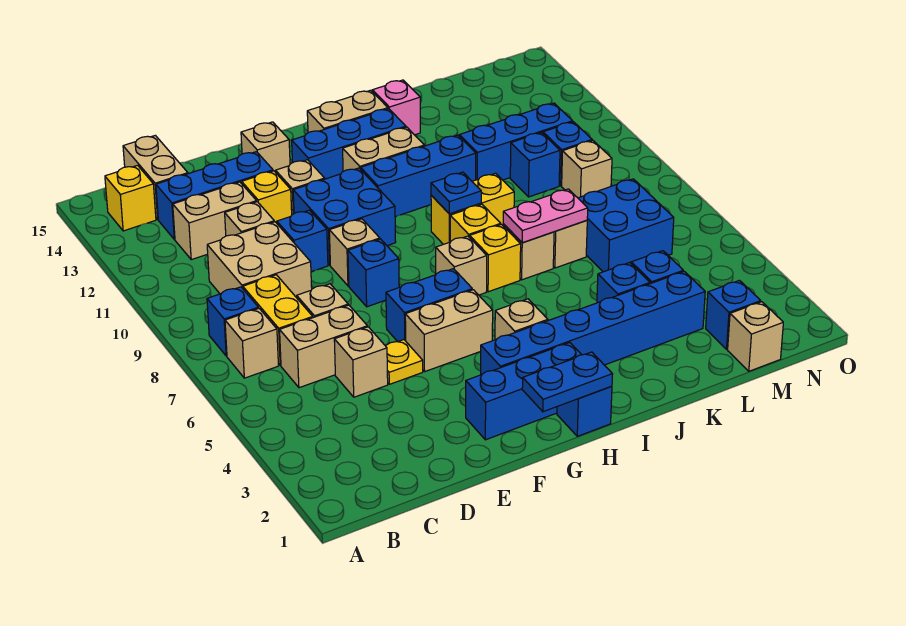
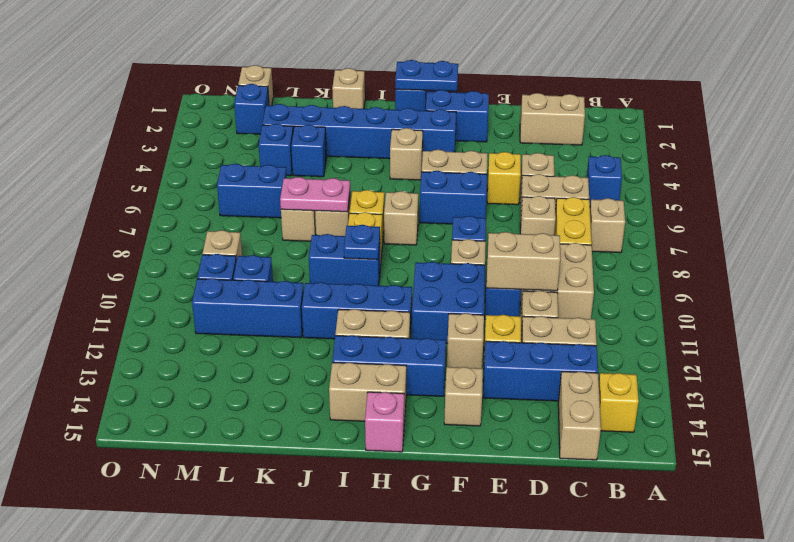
blue 1x1 brick [207,287,258,356] -> blue 1x1 brick moved to [587,155,622,204]
none -> tan 1x2 brick [520,93,585,145]
none -> tan 1x2 brick [486,232,560,291]
yellow 1x1 plate [386,340,423,384] -> yellow 1x1 brick [487,152,521,205]
blue 1x3 brick [466,343,582,440] -> blue 1x2 brick [426,90,489,142]
yellow 1x2 brick [431,173,514,244] -> blue 1x2 brick [309,234,380,286]
none -> tan 1x1 brick [332,68,365,109]
pink 1x1 brick [372,80,420,135] -> pink 1x1 brick moved to [365,392,404,452]
blue 2x2 brick [578,179,674,272] -> blue 1x2 brick [217,164,287,218]

